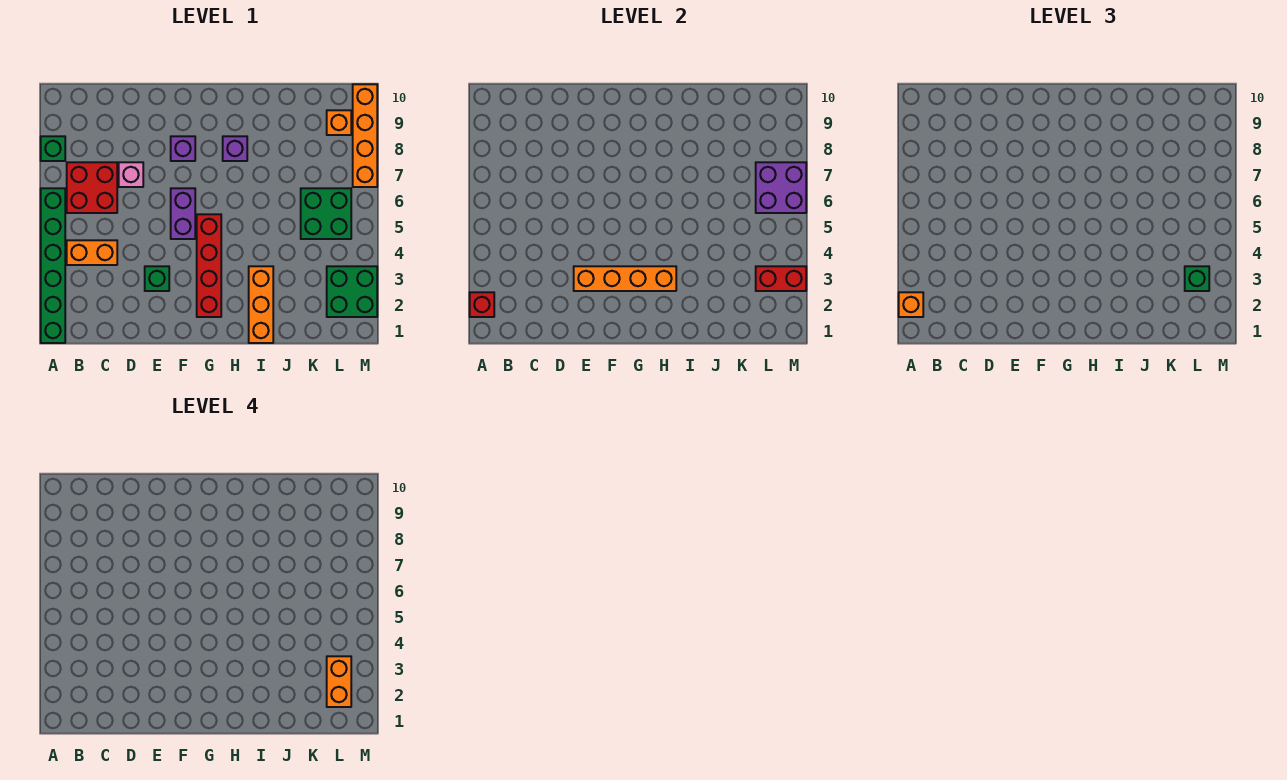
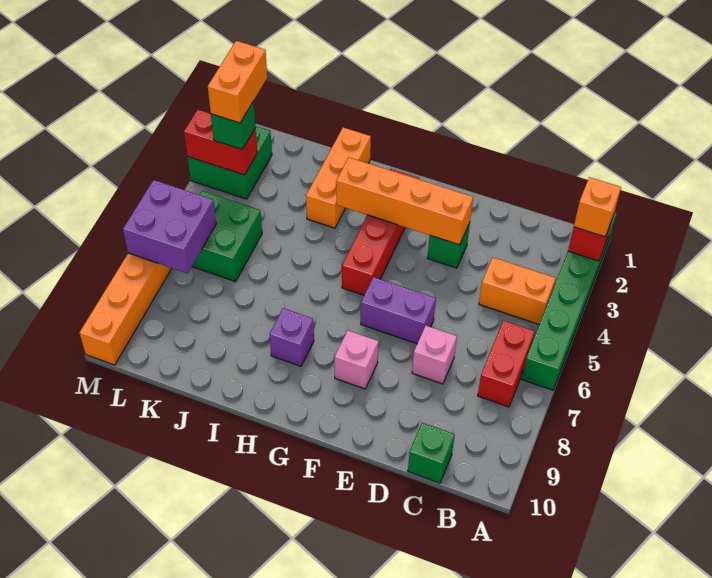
green 1x1 brick [41,136,65,161] -> green 1x1 brick moved to [408,423,455,483]
red 2x2 brick [67,162,117,213] -> red 1x2 brick [478,321,535,407]
purple 1x2 brick [171,188,195,239] -> purple 1x2 brick turned to [361,277,436,344]
purple 1x1 brick [171,136,195,161] -> pink 1x1 brick [335,330,379,389]
orange 1x1 brick [327,110,351,135] -> none

